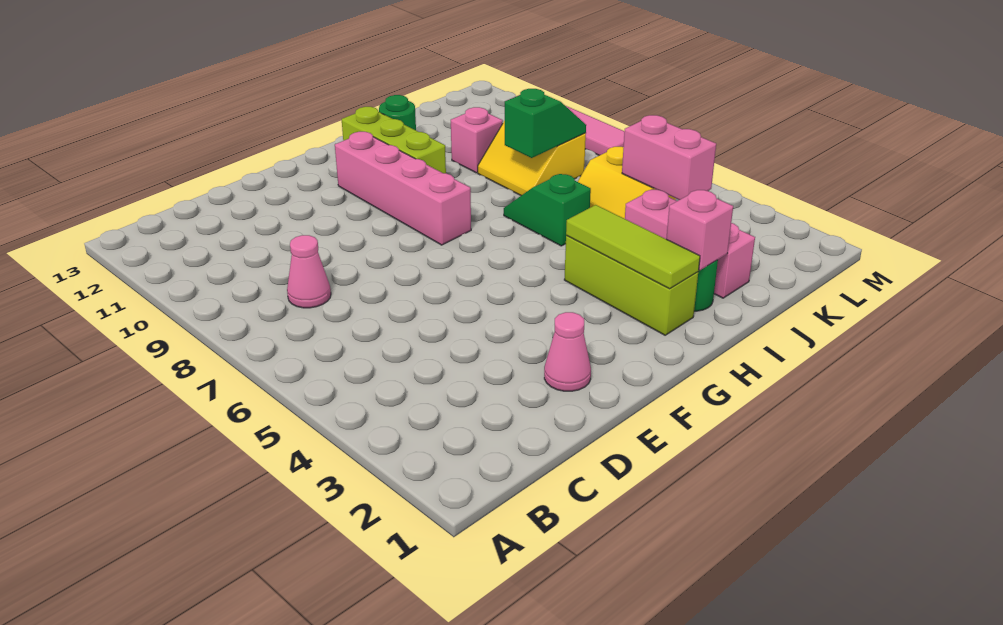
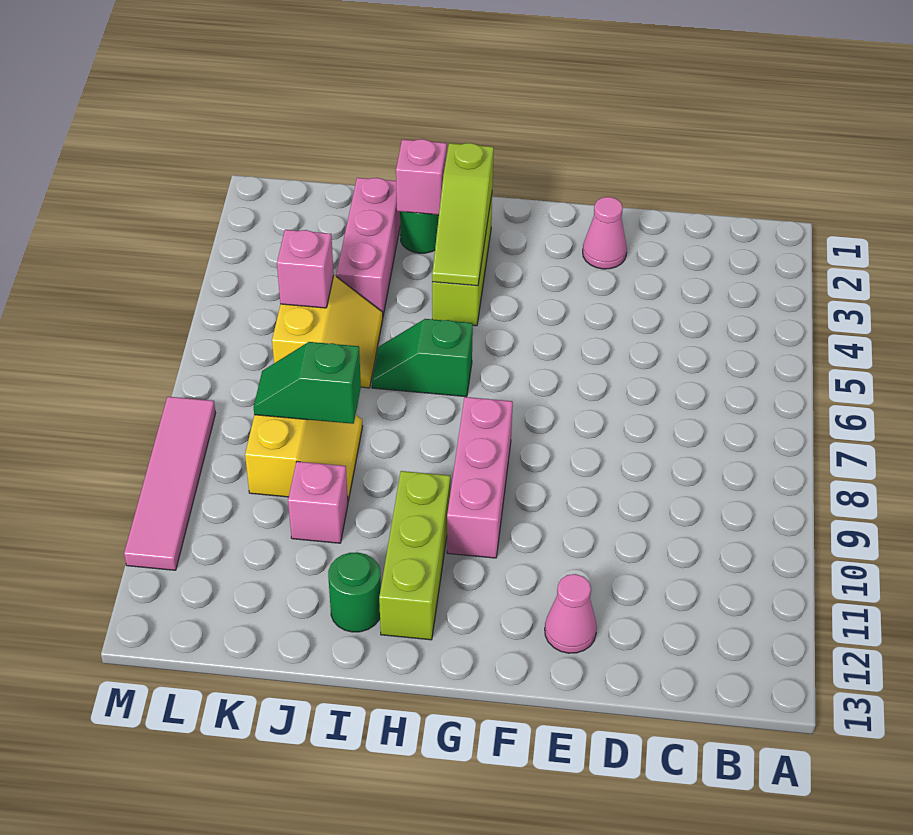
pink 1x1 cone [287,235,331,308] -> pink 1x1 cone moved to [545,574,597,653]
pink 1x4 brick [335,132,471,245] -> pink 1x3 brick [447,397,513,558]
lime 1x3 tile [566,205,700,289] -> lime 1x3 slope [432,143,494,286]
green 1x2 slope [504,174,591,246] -> green 1x2 slope turned to [372,319,473,397]
pink 1x2 brick [622,115,716,200] -> pink 1x1 brick [277,230,334,308]

